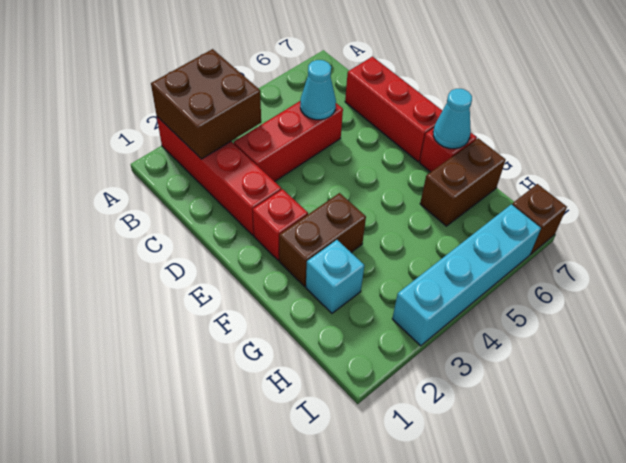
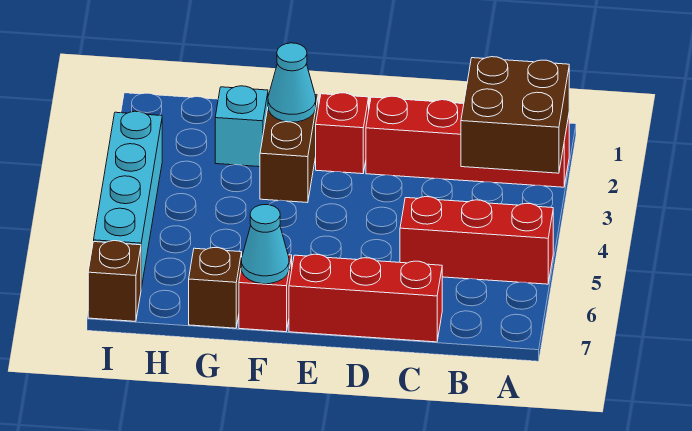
red 1x3 brick [234,101,343,182] -> red 1x3 brick turned to [400,197,553,284]
cyan 1x1 cone [300,60,336,120] -> cyan 1x1 cone moved to [268,43,316,122]
brown 1x2 brick [420,138,506,226] -> brown 1x1 brick [189,248,242,328]

